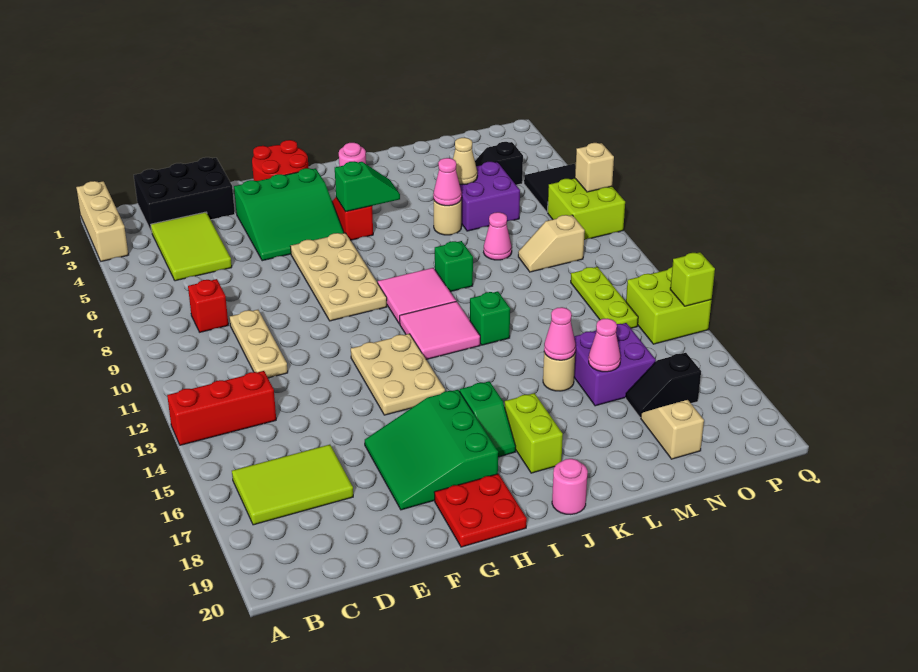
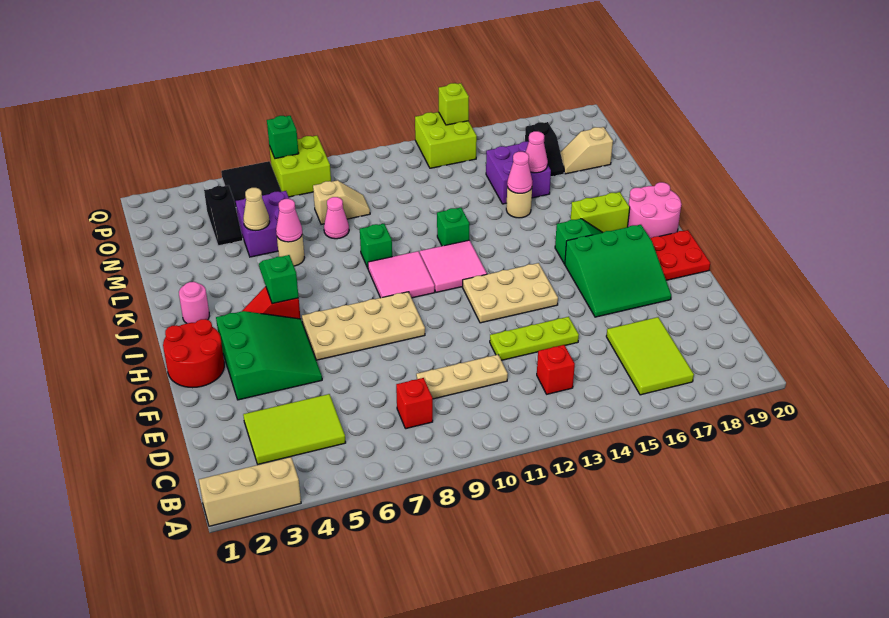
red 1x3 brick [167,371,276,445] -> red 1x1 brick [537,345,575,394]
black 2x3 brick [134,157,235,232] -> none
pink 1x1 round brick [552,459,588,514] -> pink 2x2 round brick [628,182,681,238]
tan 1x2 slope [518,215,585,272] -> tan 1x2 slope turned to [313,180,370,224]
lime 1x3 plate [571,267,638,328] -> lime 1x3 plate moved to [490,317,579,360]
tan 1x1 brick [575,143,614,192] -> green 1x1 brick [267,116,299,159]

